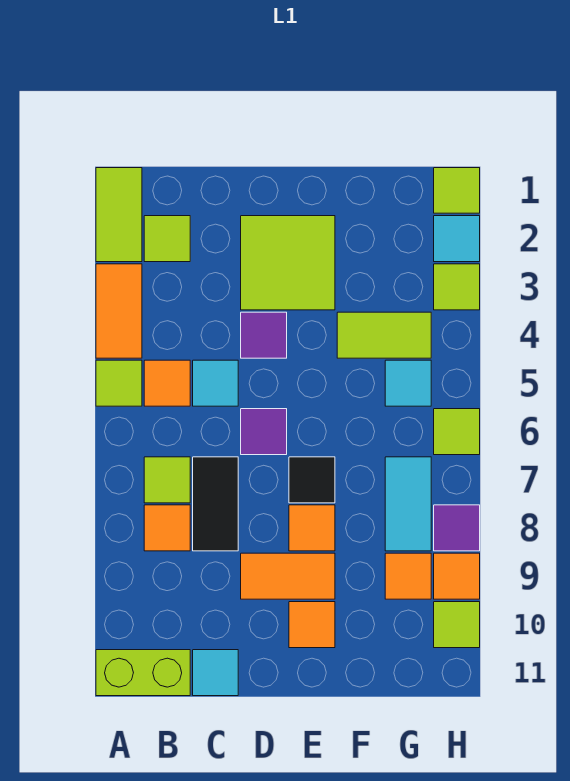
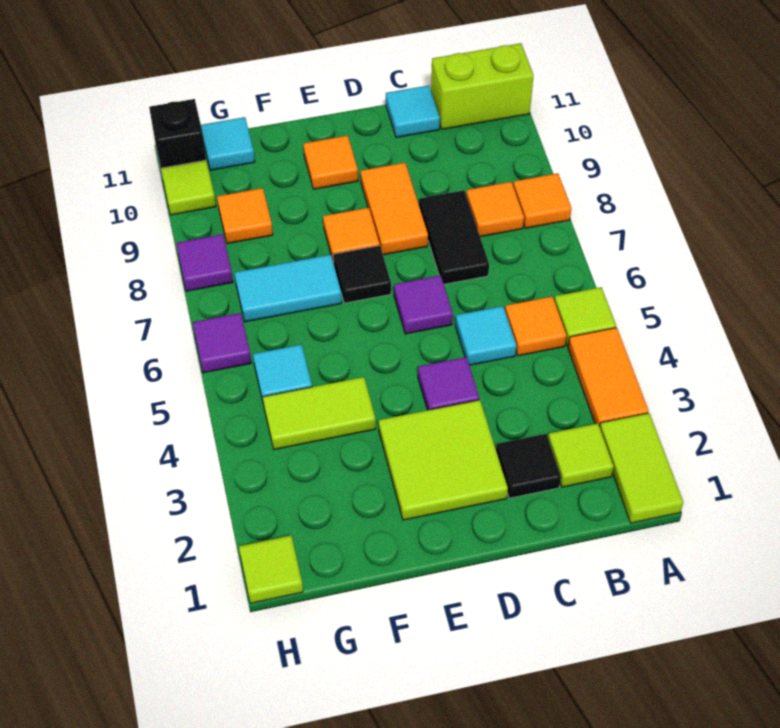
lime 1x1 tile [144,457,190,503] -> none
none -> black 1x1 tile [496,434,561,498]
orange 1x2 tile [241,553,335,599] -> orange 1x2 tile turned to [361,163,428,255]
cyan 1x2 tile [385,457,431,551] -> cyan 1x2 tile turned to [235,255,342,322]
cyan 1x1 tile [434,216,480,262] -> cyan 1x1 tile moved to [201,117,255,170]
lime 1x1 tile [434,264,480,310] -> none
lime 1x1 tile [434,409,480,455] -> purple 1x1 tile [193,313,251,373]
orange 1x1 tile [434,553,480,599] -> orange 1x1 tile moved to [513,173,572,228]
none -> black 1x1 brick [149,99,206,168]

